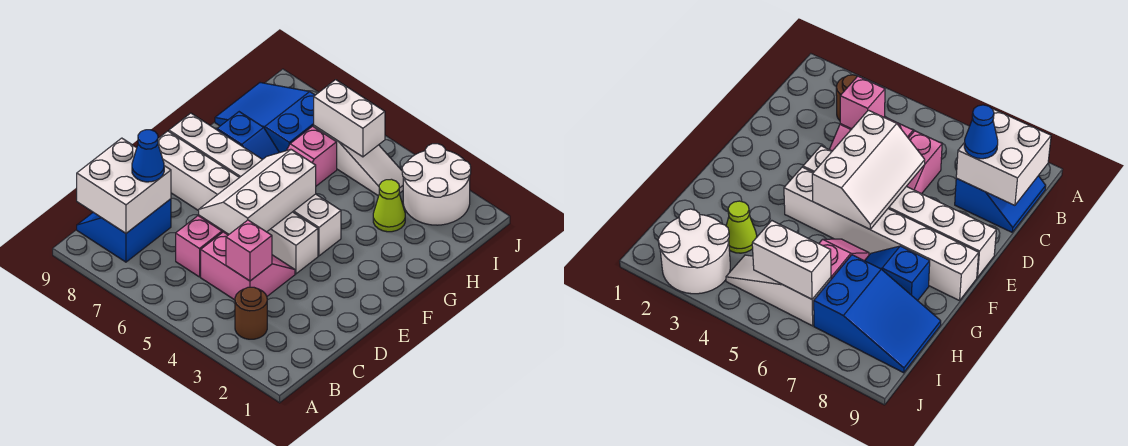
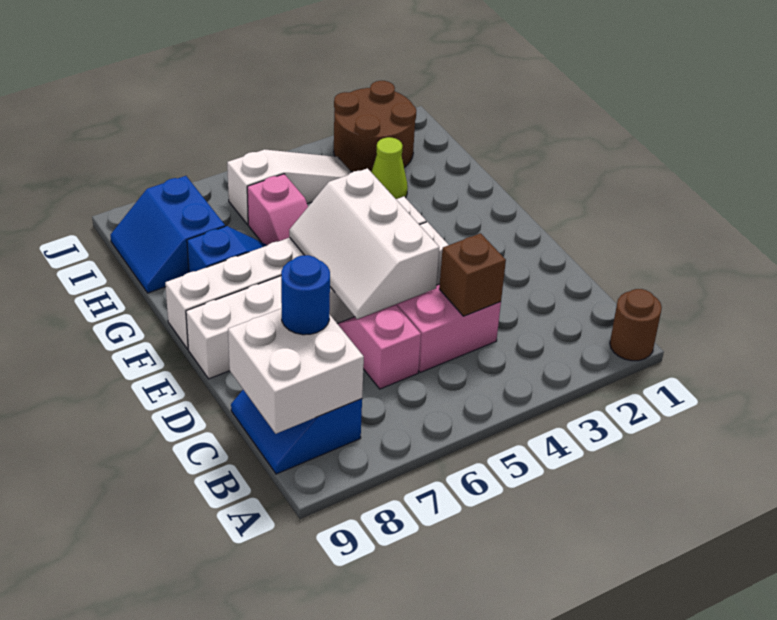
brown 1x1 round brick [235,287,267,339] -> brown 1x1 round brick moved to [610,289,662,361]
pink 1x1 brick [226,220,272,281] -> brown 1x1 brick [439,233,506,316]
blue 1x1 cone [132,130,164,182] -> blue 1x1 round brick [281,255,330,335]
blue 2x3 slope [215,83,315,153] -> blue 2x2 slope [111,176,225,293]
white 2x2 round brick [402,144,471,225] -> brown 2x2 round brick [334,81,416,172]
white 1x2 brick [314,80,385,157] -> none

